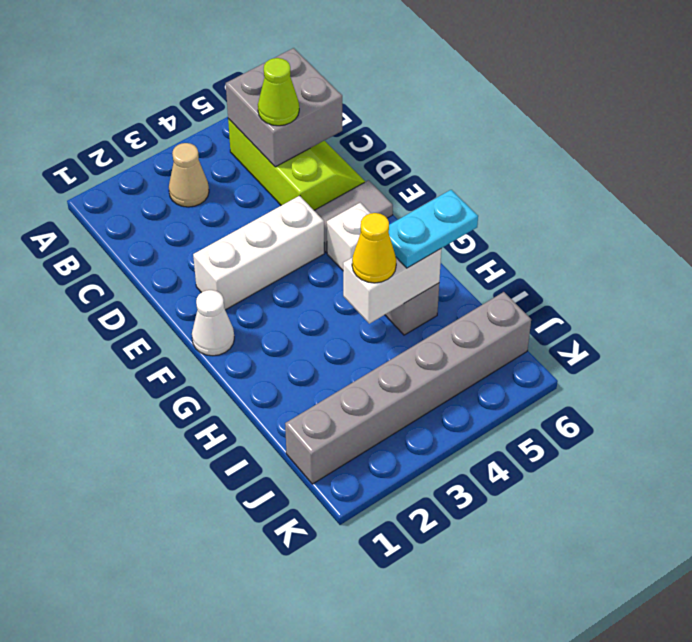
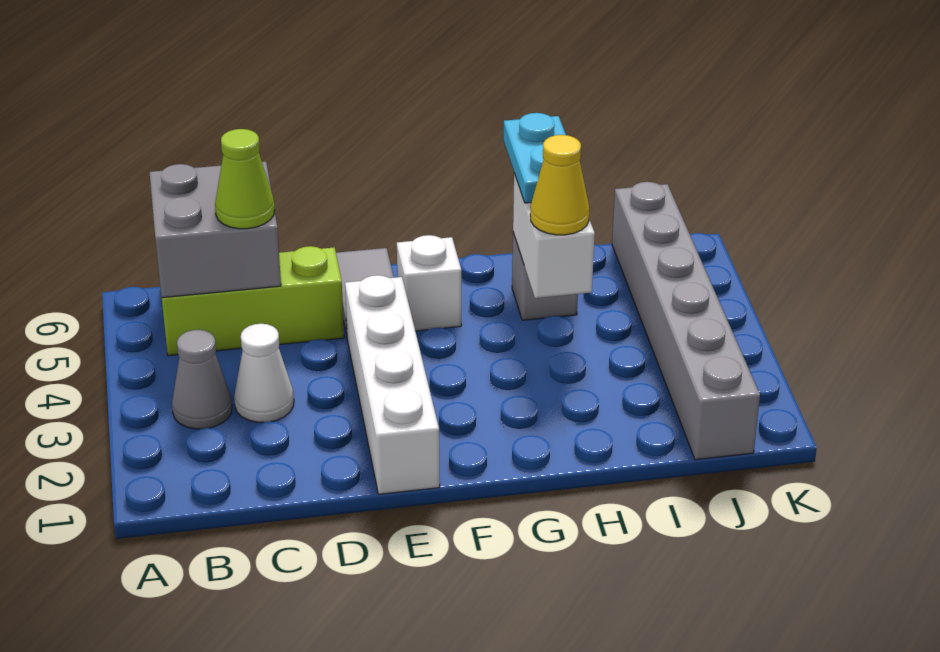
tan 1x1 cone [169,143,209,207] -> grey 1x1 cone [172,330,232,429]
white 1x3 brick [193,196,324,310] -> white 1x4 brick [345,275,440,494]
white 1x1 cone [192,290,234,356] -> white 1x1 cone moved to [234,324,294,422]

